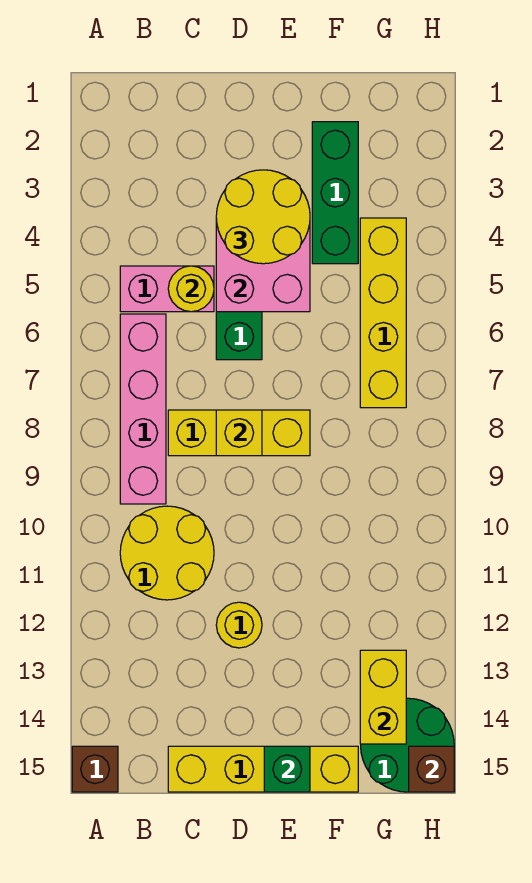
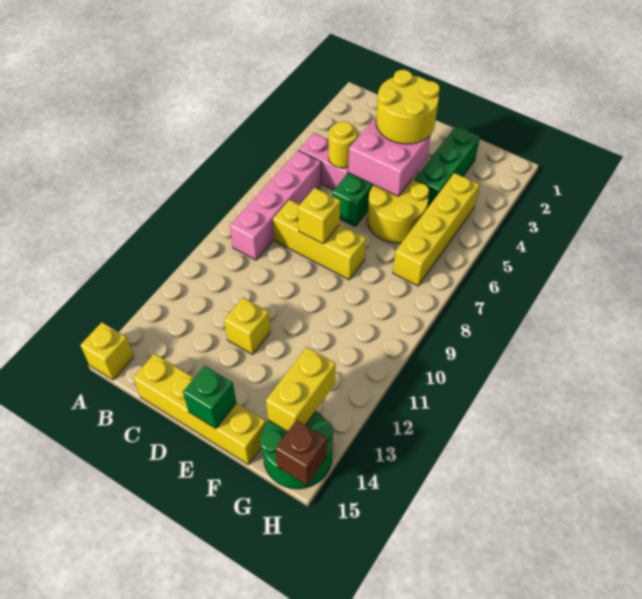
brown 1x1 brick [72,746,118,792] -> yellow 1x1 brick [81,322,134,380]
yellow 2x2 round brick [120,506,214,600] -> yellow 2x2 round brick moved to [367,179,429,243]
yellow 1x1 round brick [216,602,262,648] -> yellow 1x1 brick [224,298,270,354]

